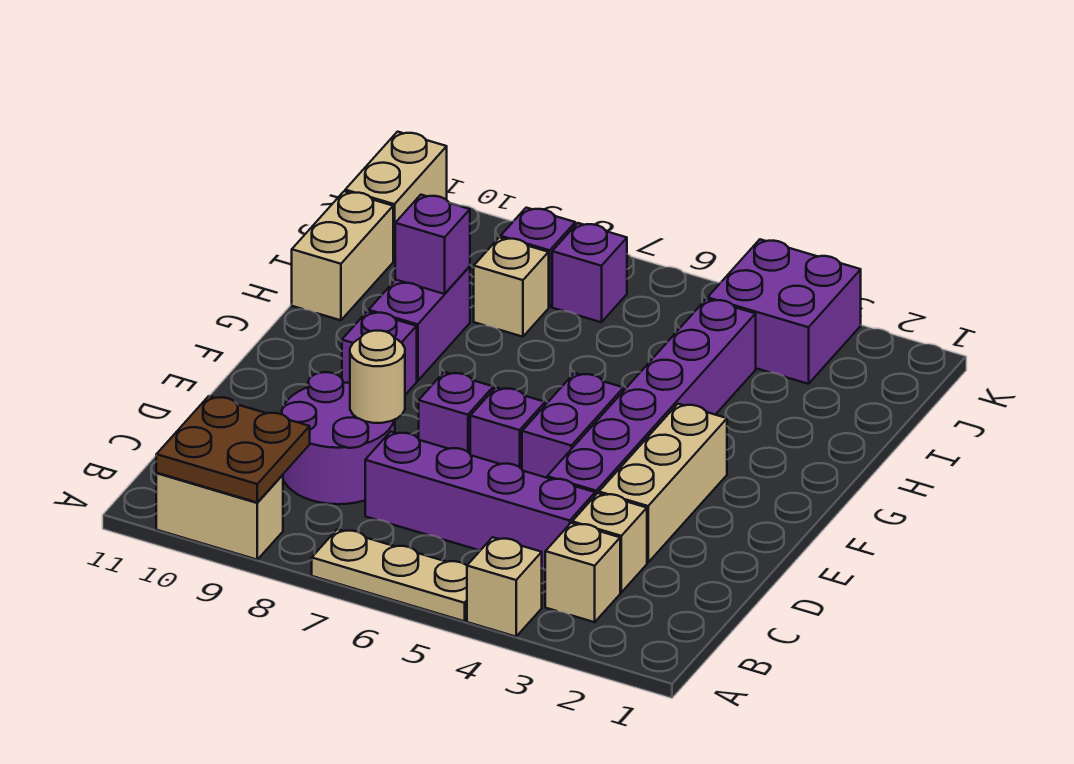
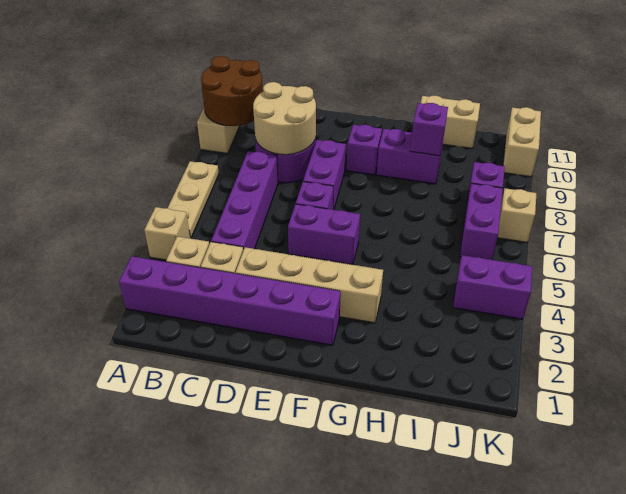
brown 2x2 plate [156,396,310,502] -> brown 2x2 round brick [201,56,263,126]
tan 1x3 brick [599,404,727,563] -> tan 1x4 brick [235,247,383,323]
purple 1x6 brick [547,299,756,495] -> purple 1x6 brick moved to [119,256,341,345]
tan 1x1 round brick [350,331,405,423] -> tan 2x2 round brick [253,82,316,155]
purple 1x1 brick [419,372,493,454] -> purple 1x2 brick [303,140,346,210]
tan 1x1 brick [474,237,549,337] -> tan 1x1 brick moved to [498,188,536,243]
purple 2x2 brick [708,239,861,384] -> purple 1x2 brick [453,255,532,319]
purple 1x1 brick [552,223,627,322] -> purple 1x2 brick [460,183,503,260]
tan 1x2 brick [345,132,447,261] -> tan 1x2 brick turned to [503,107,541,177]

